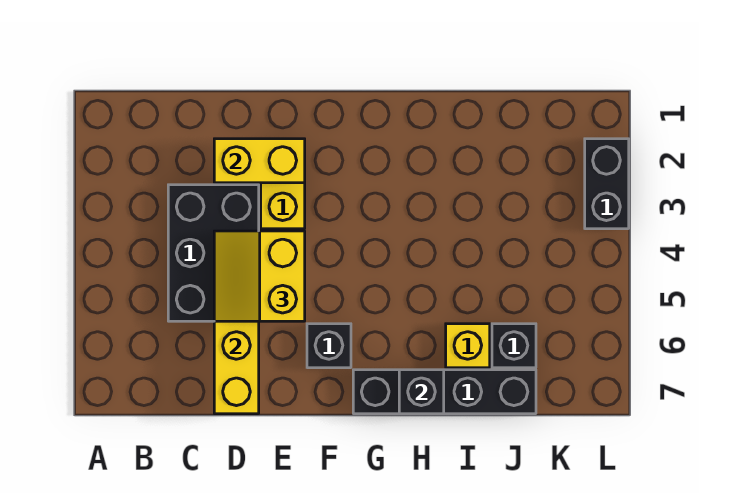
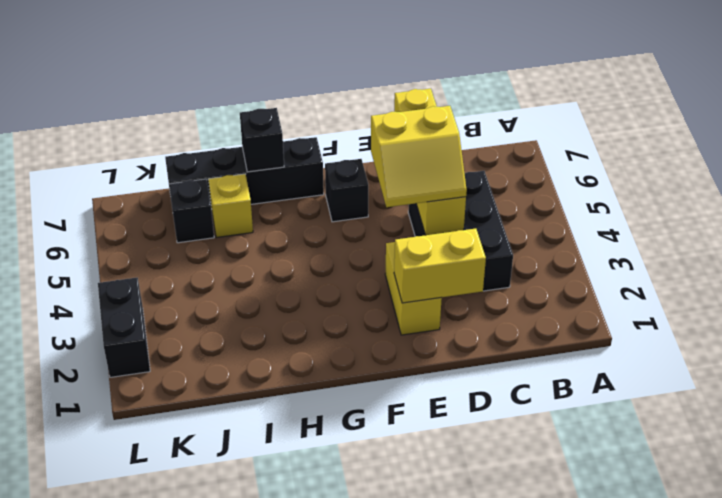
yellow 2x2 slope [214,231,305,321] -> yellow 2x2 slope turned to [371,106,467,207]

